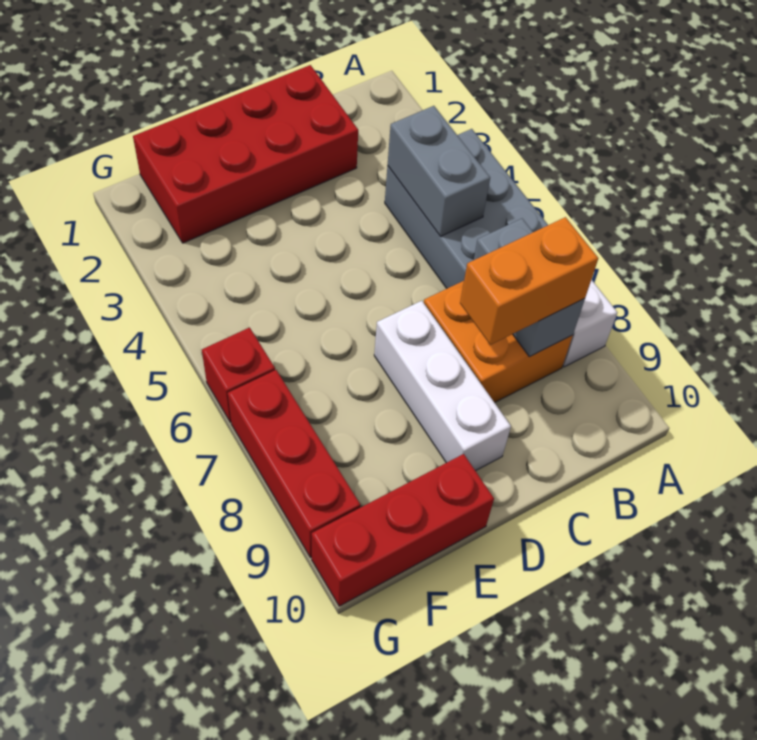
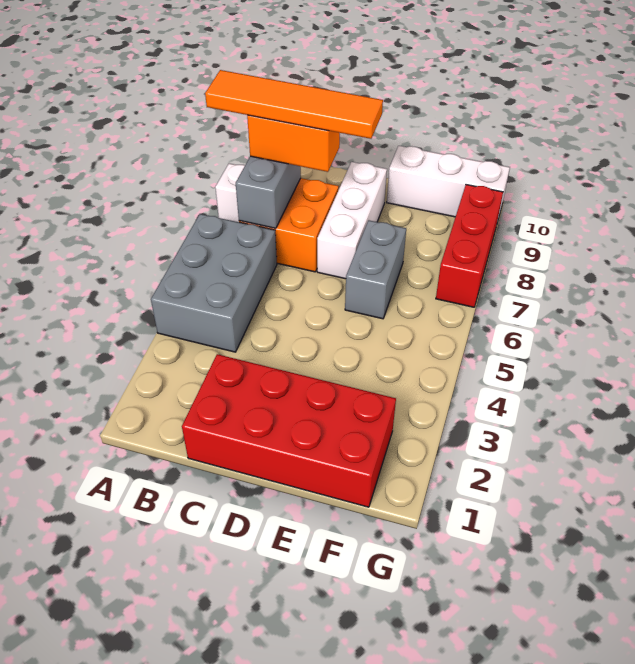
none -> orange 1x4 tile [205,70,383,139]
grey 1x2 brick [388,106,490,236] -> grey 1x2 brick moved to [345,220,406,319]
red 1x3 brick [312,454,494,606] -> white 1x3 brick [387,146,510,222]
red 1x1 brick [202,328,275,422] -> none

